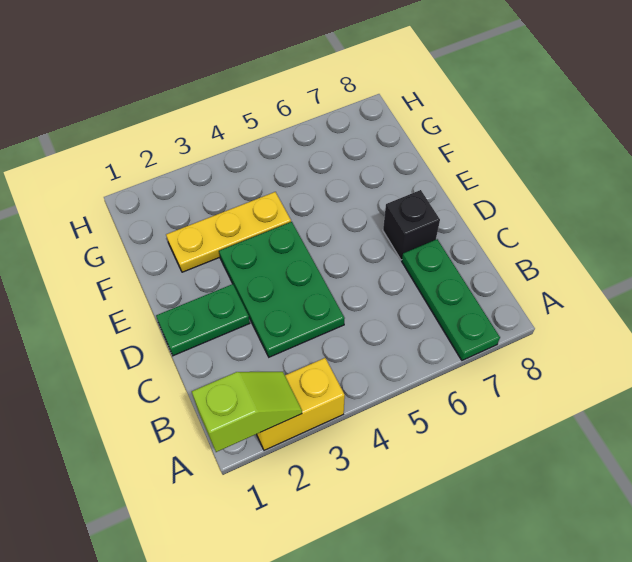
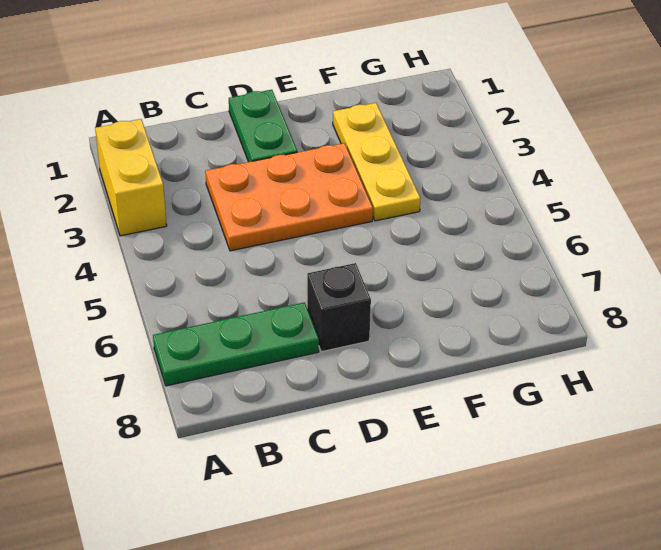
lime 1x2 slope [192,372,302,452] -> none
green 2x3 plate [219,222,345,357] -> orange 2x3 plate [205,143,373,251]

